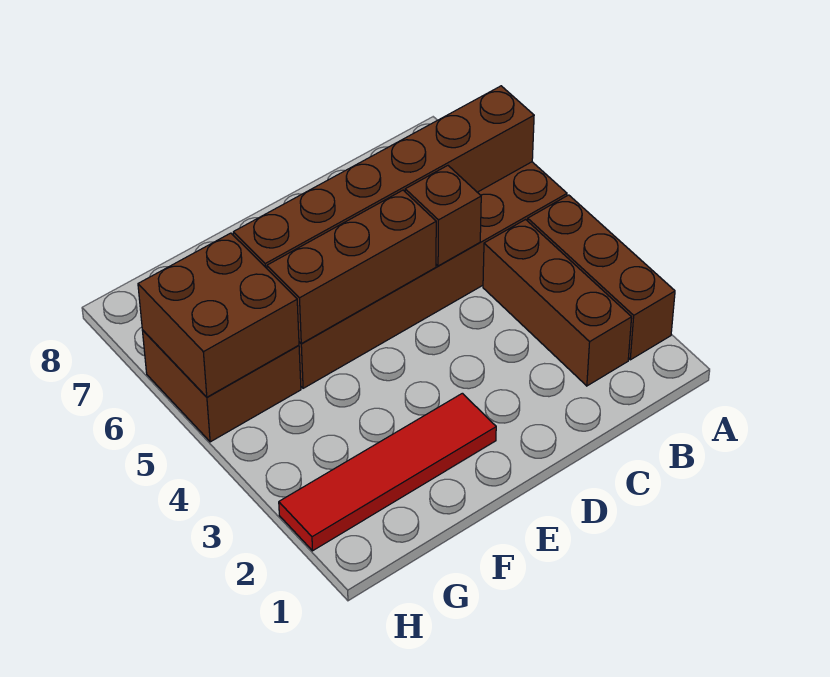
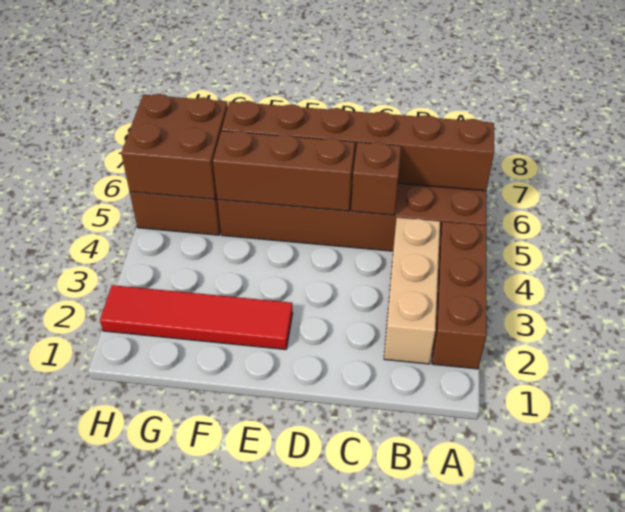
brown 1x3 brick [483,220,632,386] -> tan 1x3 brick [384,217,440,364]

